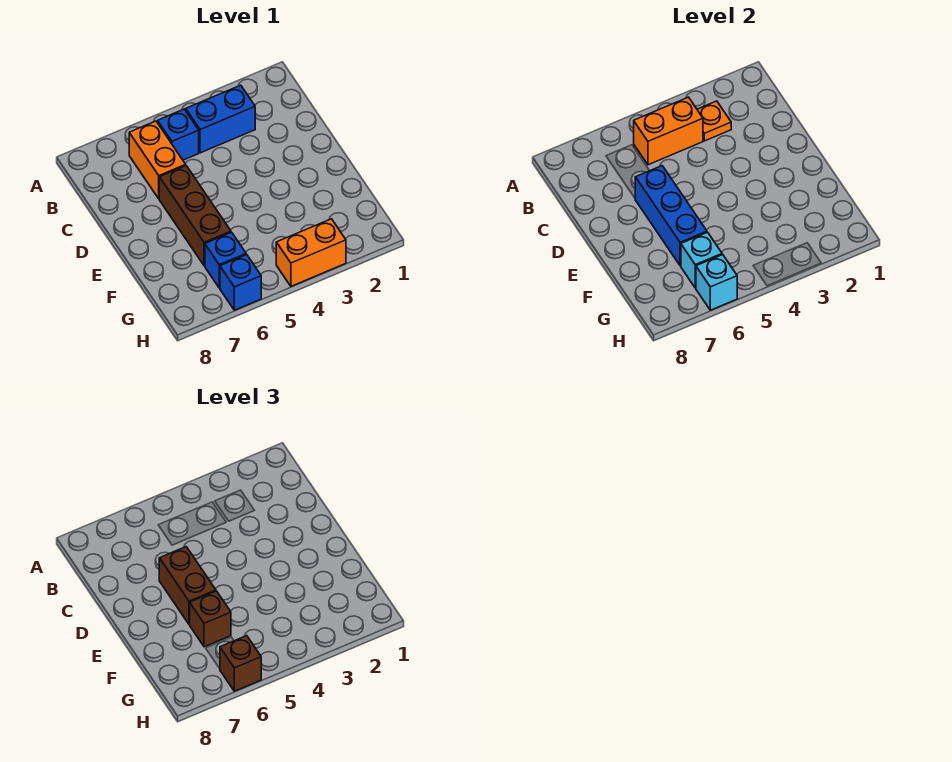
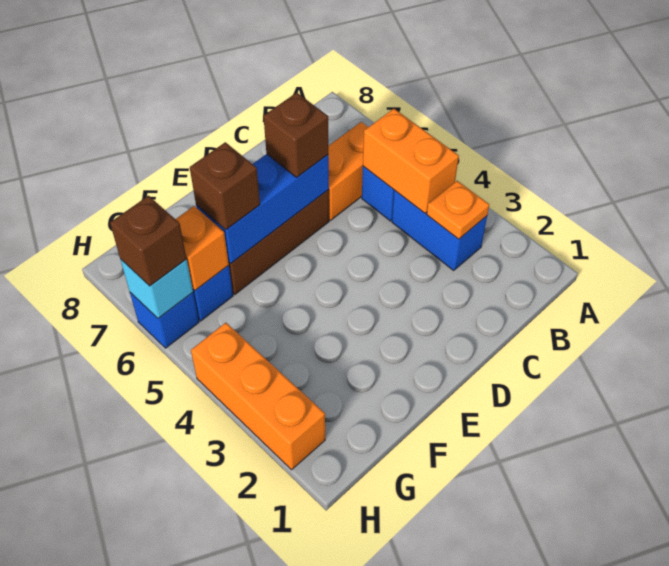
brown 1x2 brick [159,547,216,624] -> brown 1x1 brick [263,93,328,177]
cyan 1x1 brick [681,232,722,288] -> orange 1x1 brick [176,206,229,290]
orange 1x2 brick [276,219,346,286] -> orange 1x3 brick [191,323,325,470]

